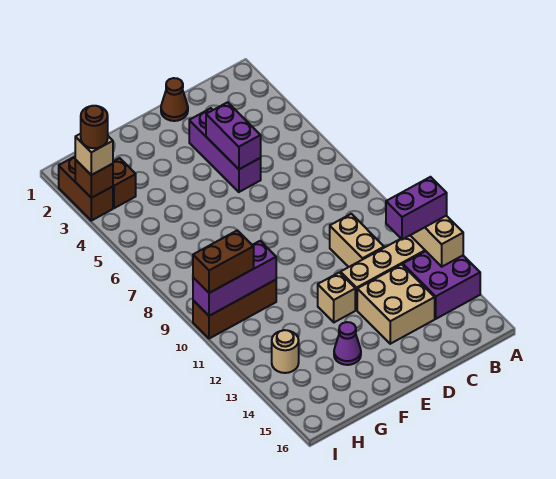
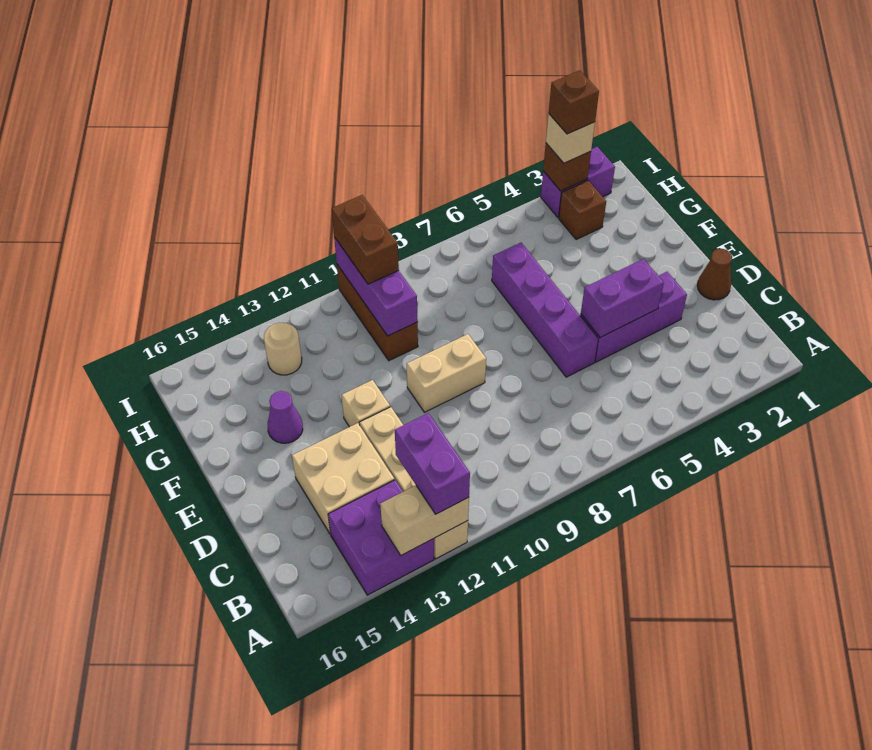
tan 1x2 brick [330,214,384,267] -> tan 1x2 brick moved to [407,334,486,412]
none -> purple 1x4 brick [492,243,598,377]
brown 1x2 brick [59,157,113,221] -> purple 1x2 brick [541,147,615,217]
brown 1x1 round brick [81,106,108,148] -> brown 1x1 brick [549,70,599,134]

